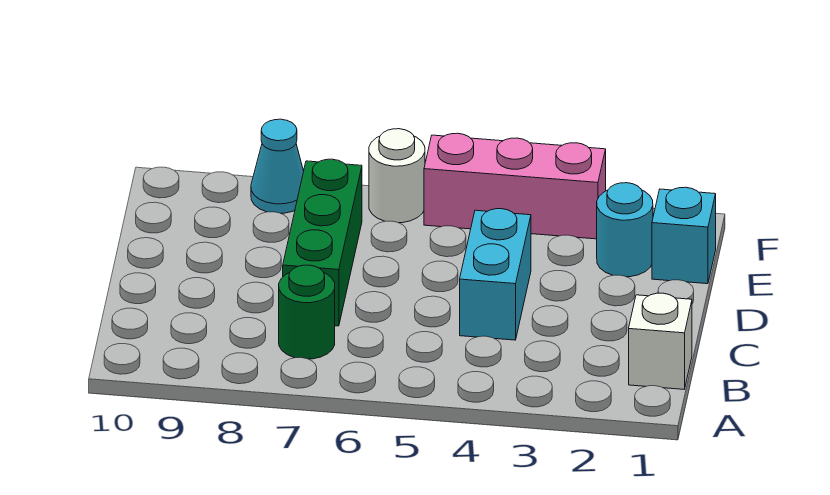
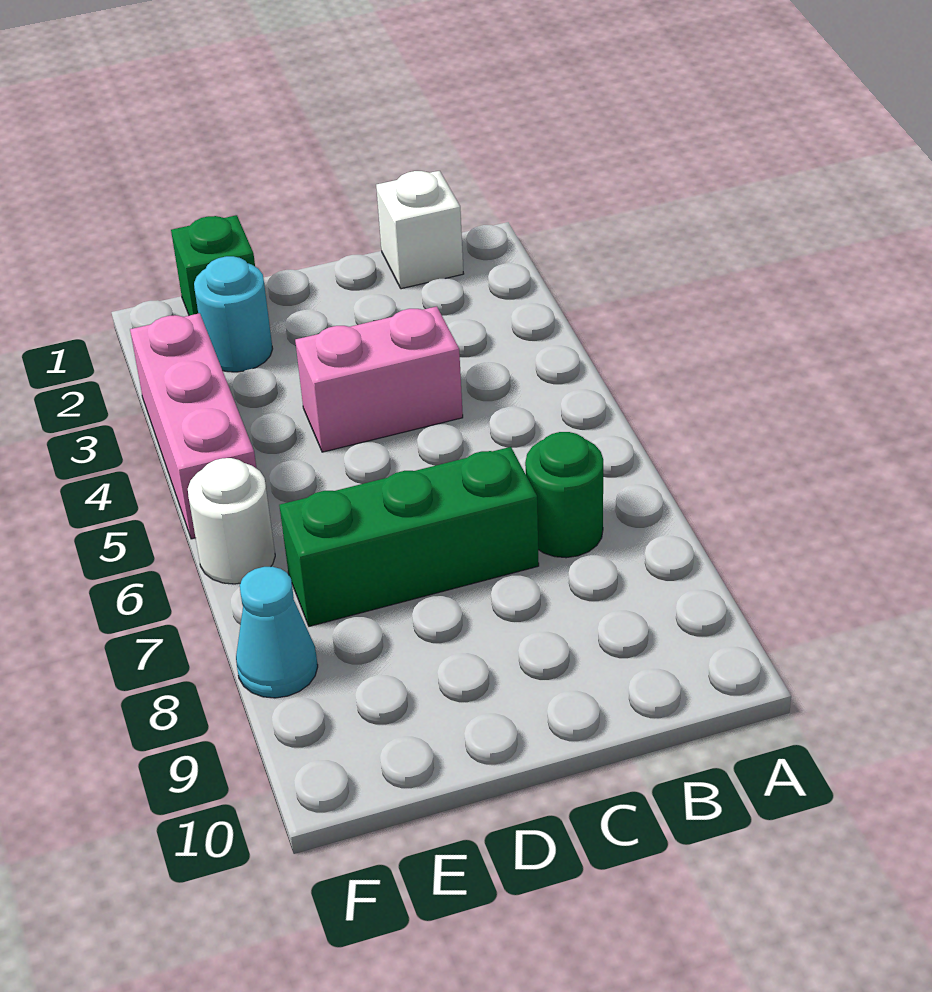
cyan 1x2 brick [460,209,531,340] -> pink 1x2 brick [295,306,463,452]
cyan 1x1 brick [652,187,716,284] -> green 1x1 brick [171,215,255,316]

